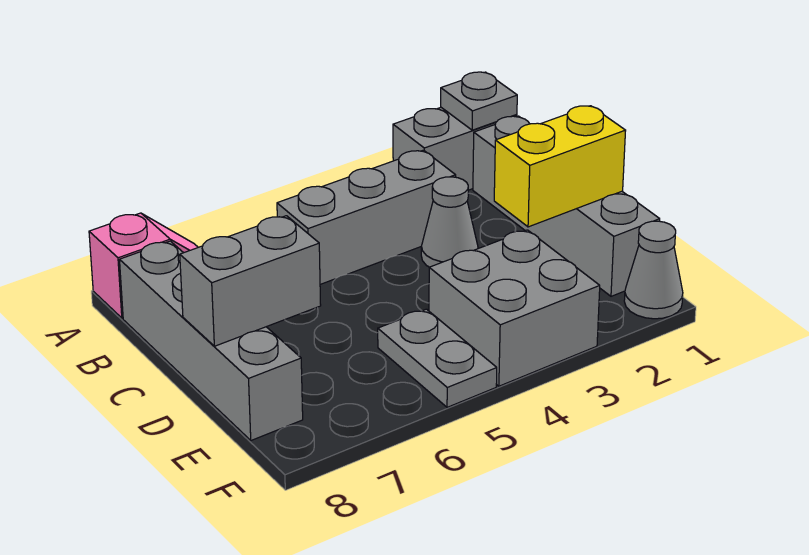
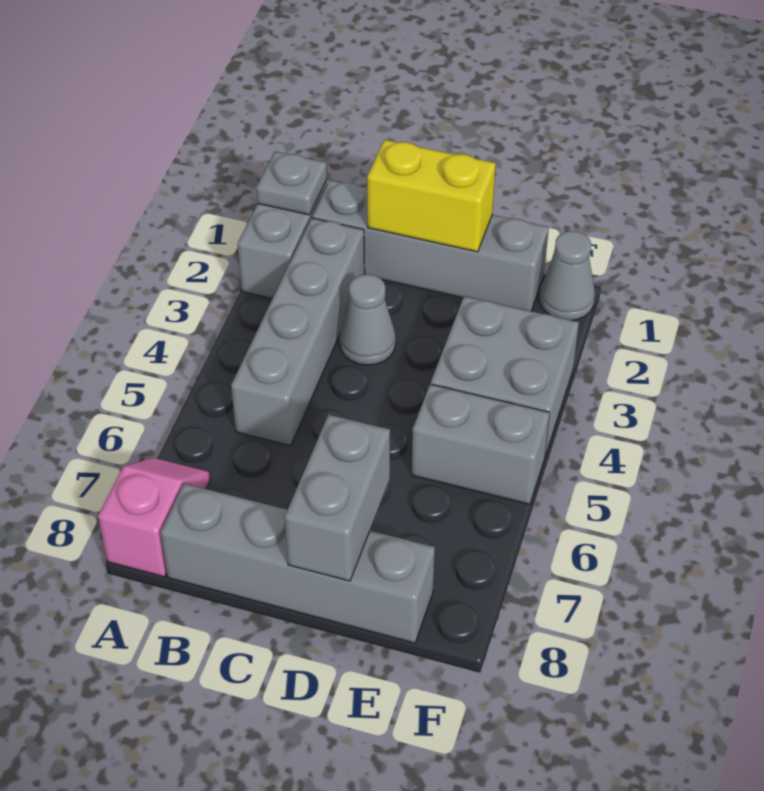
grey 1x3 brick [277,150,456,284] -> grey 1x4 brick [231,218,365,446]
yellow 1x2 brick [494,106,626,227] -> yellow 1x2 brick turned to [367,140,496,252]
grey 1x2 plate [378,309,497,407] -> grey 1x2 brick [412,384,550,504]

